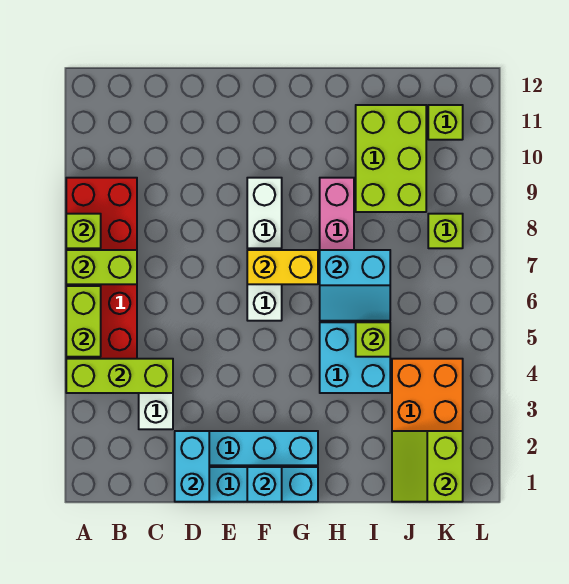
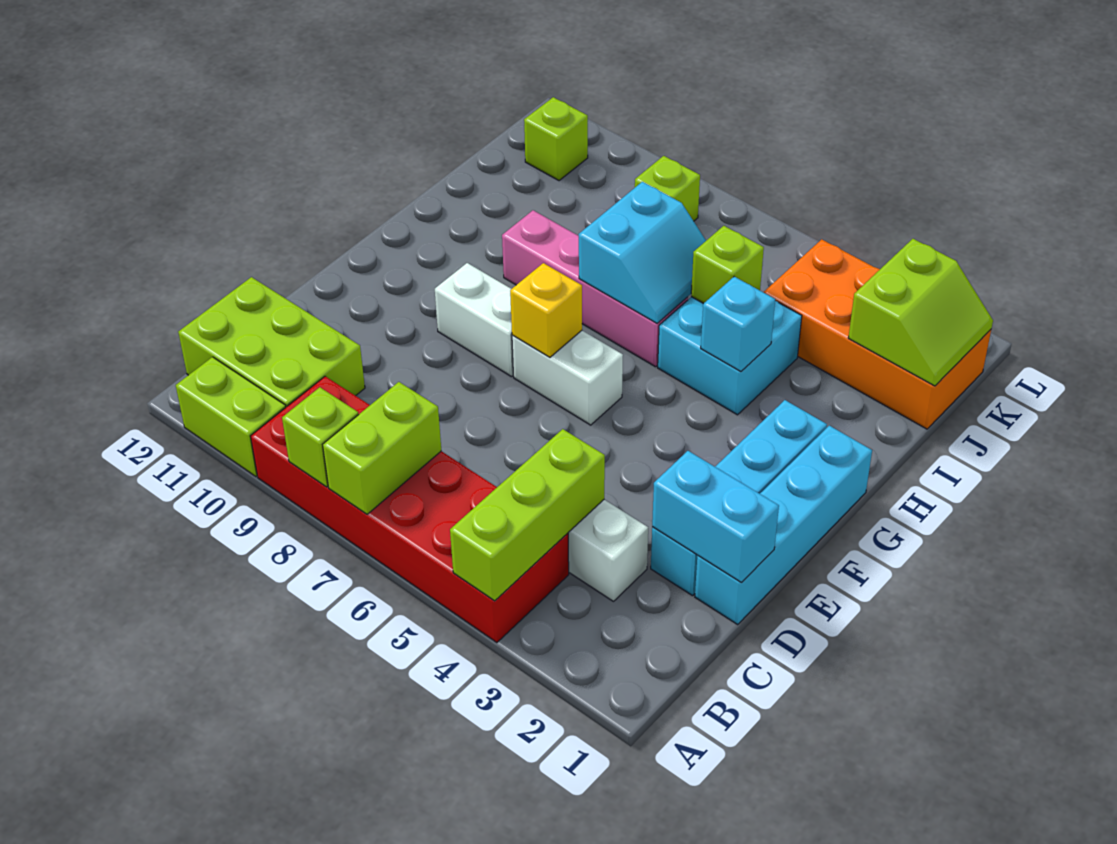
lime 1x2 brick [66,286,101,357] -> lime 1x2 brick moved to [176,357,286,477]
cyan 1x1 brick [247,467,282,502] -> cyan 1x1 brick moved to [701,277,775,372]
yellow 1x2 brick [247,250,318,284] -> yellow 1x1 brick [510,263,582,357]
lime 2x3 brick [356,105,426,212] -> lime 2x3 brick moved to [178,277,365,407]
lime 2x2 slope [392,431,463,502] -> lime 2x2 slope turned to [848,239,993,386]

